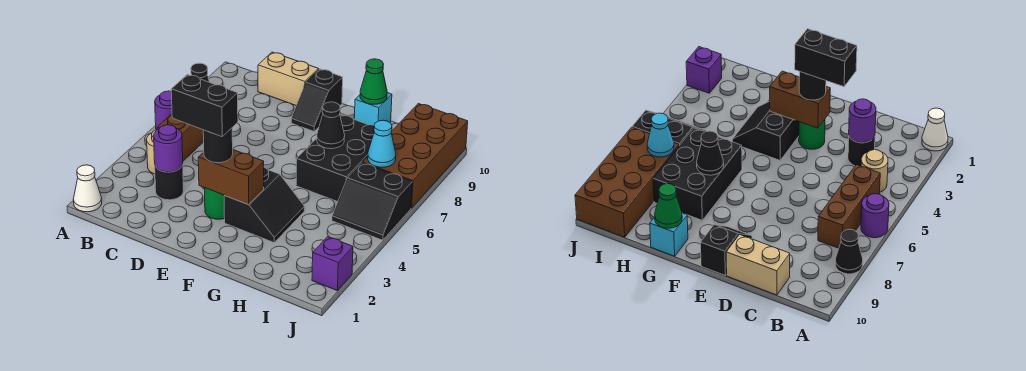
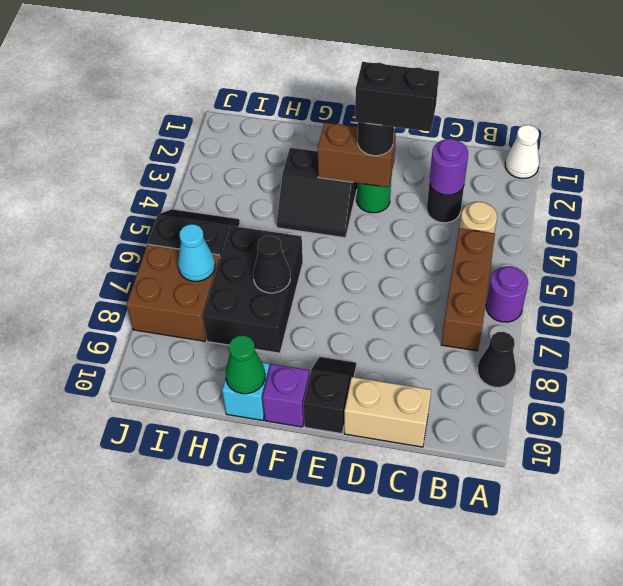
black 2x2 slope [224,167,304,242] -> black 2x2 slope turned to [277,148,357,238]
brown 2x4 brick [362,104,468,208] -> brown 2x2 brick [126,244,220,341]
purple 1x1 brick [312,237,353,290] -> purple 1x1 brick moved to [263,364,309,427]

